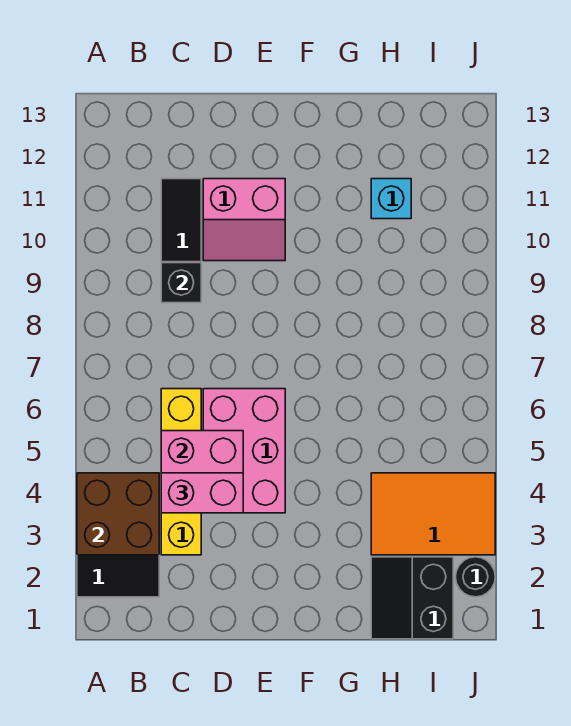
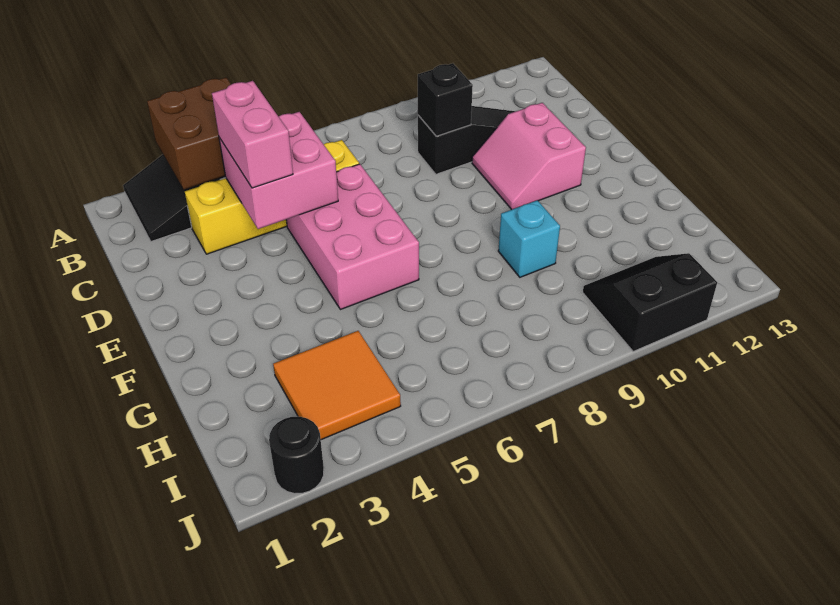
pink 2x3 brick [203,389,285,513] -> pink 2x3 brick turned to [286,164,419,310]
black 2x2 slope [371,557,453,639] -> black 2x2 slope moved to [583,253,717,351]
orange 2x3 tile [371,473,495,555] -> orange 2x2 tile [273,331,401,440]
cyan 1x1 brick [371,179,411,219] -> cyan 1x1 brick moved to [498,200,560,277]

